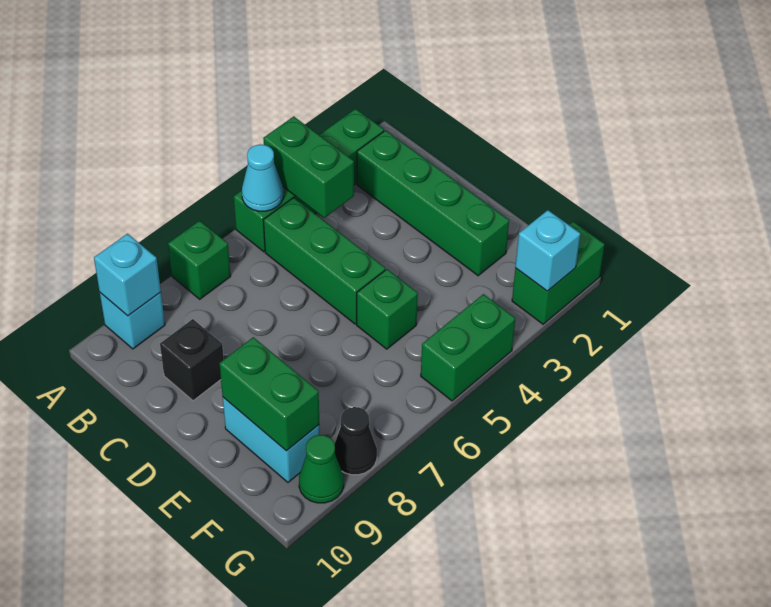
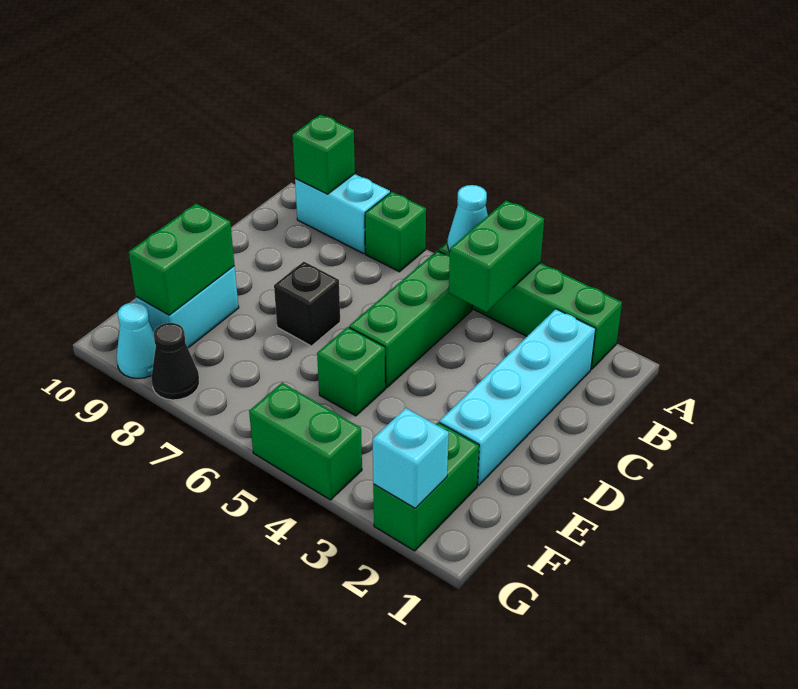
cyan 1x1 brick [100,292,165,349] -> cyan 1x2 brick [295,174,390,254]
cyan 1x1 brick [94,234,161,316] -> green 1x1 brick [292,115,355,194]
green 1x4 brick [357,130,509,276] -> cyan 1x4 brick [439,309,596,485]
black 1x1 brick [160,319,224,401] -> black 1x1 brick moved to [274,262,340,346]
green 1x2 brick [512,222,605,324] -> green 1x2 brick turned to [373,422,479,551]
green 1x1 cone [299,435,344,503] -> cyan 1x1 cone [117,302,156,379]

